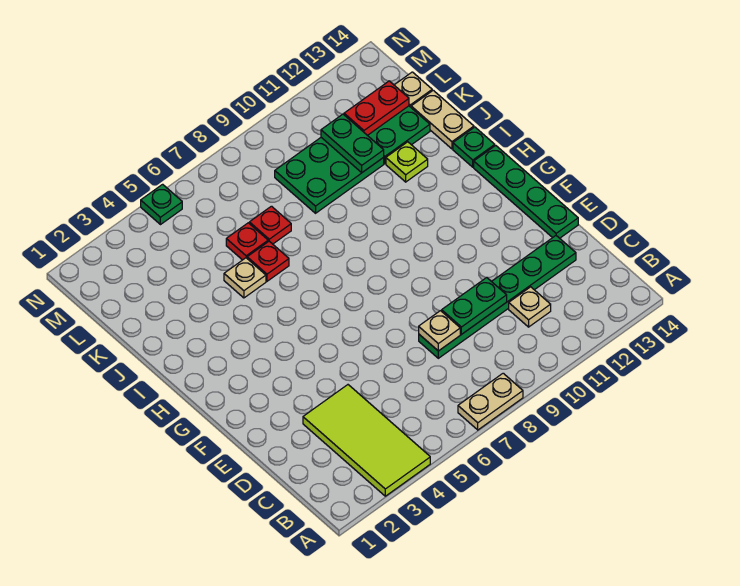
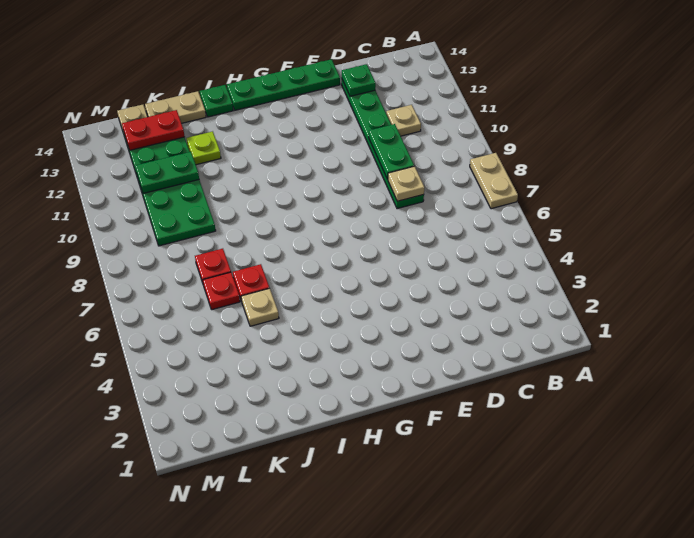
lime 2x4 tile [303,385,430,496] -> none
red 1x2 plate [344,81,409,135] -> red 1x2 plate turned to [122,110,185,150]
green 1x1 plate [141,184,182,225] -> green 1x1 plate moved to [342,64,376,96]

